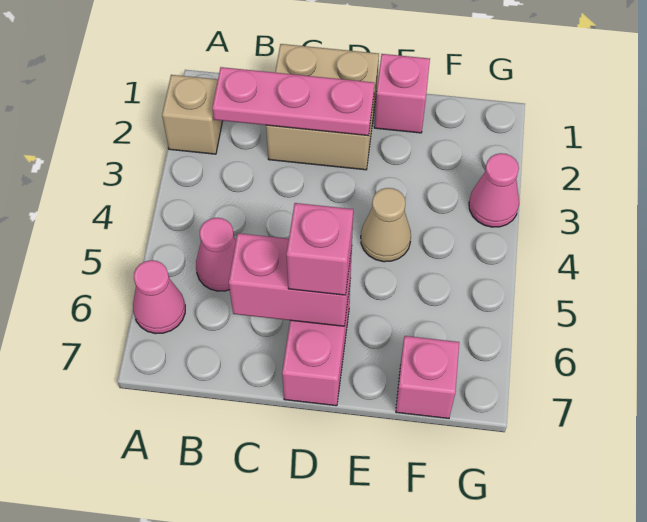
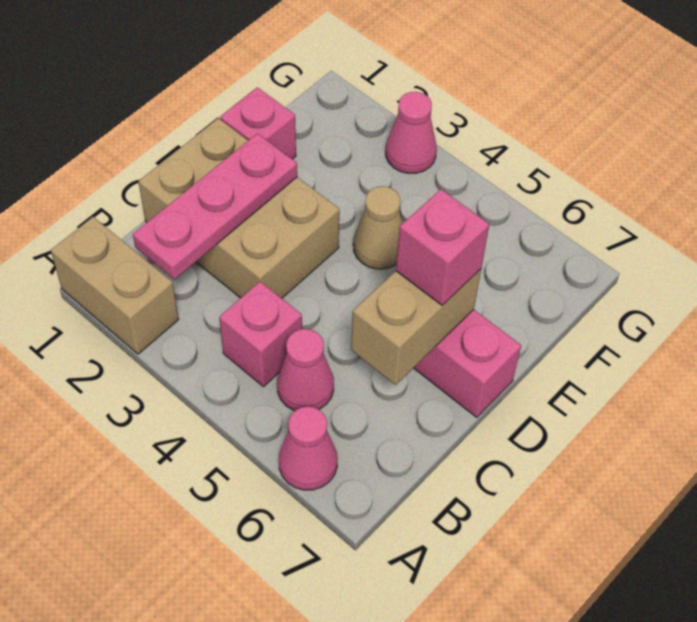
tan 1x1 brick [162,75,222,154] -> tan 1x2 brick [51,217,178,354]
tan 2x2 brick [266,44,379,170] -> tan 2x3 brick [138,118,339,298]
pink 1x2 brick [229,233,352,326] -> tan 1x2 brick [351,269,481,385]
pink 1x1 brick [396,336,459,418] -> pink 1x1 brick moved to [219,282,302,387]

